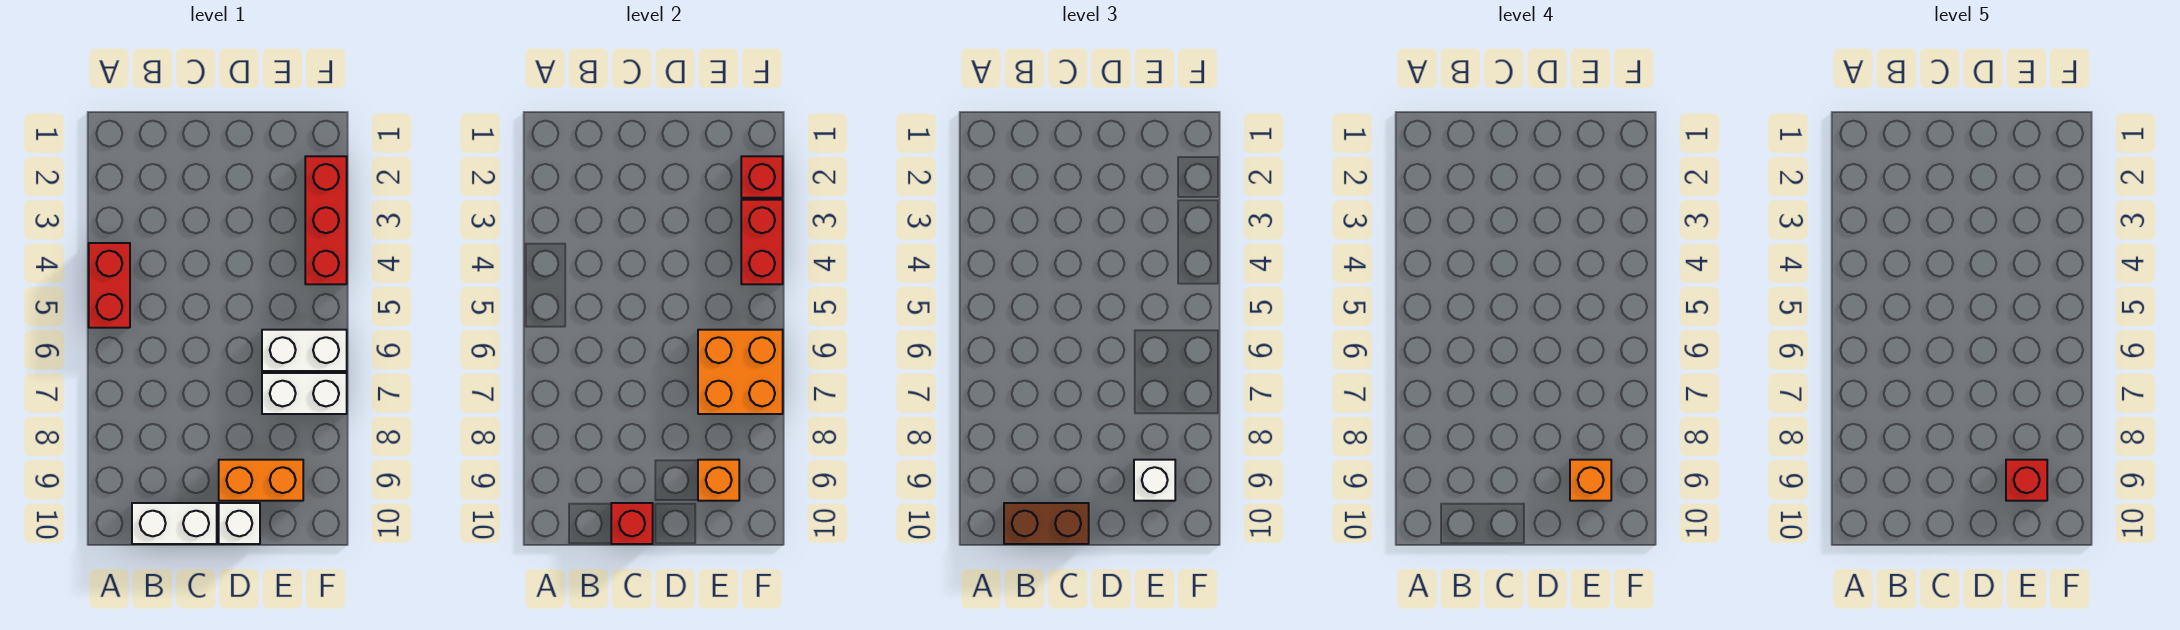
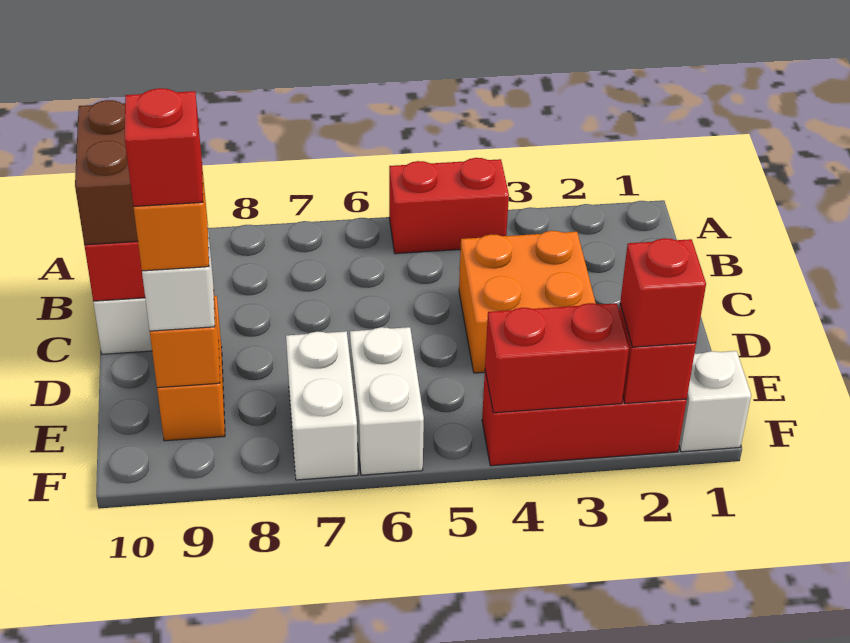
white 1x1 brick [219,503,260,544] -> white 1x1 brick moved to [679,351,751,452]
orange 2x2 brick [698,330,783,414] -> orange 2x2 brick moved to [459,231,596,373]
none -> red 1x1 brick [620,238,706,347]

